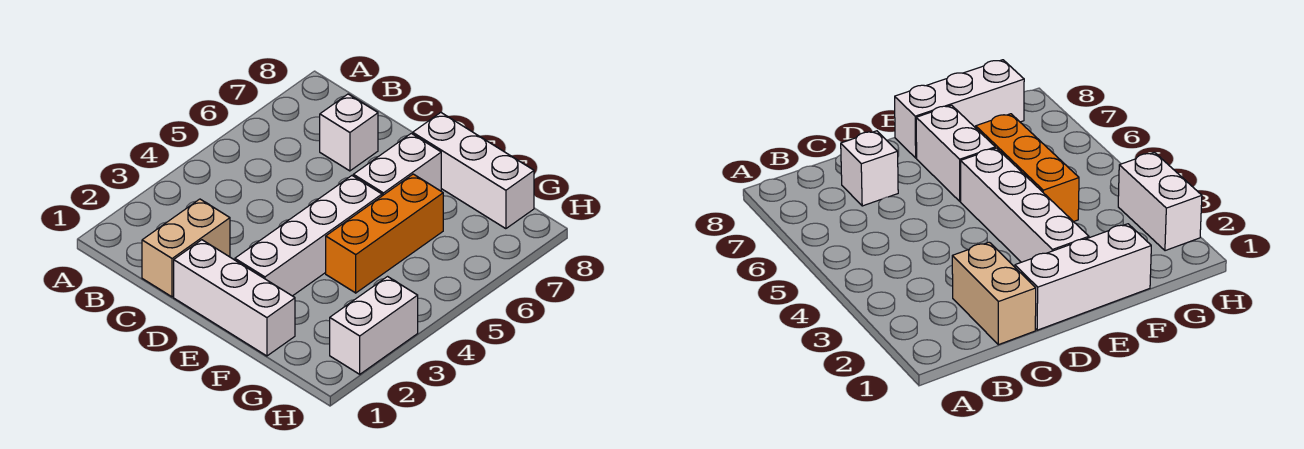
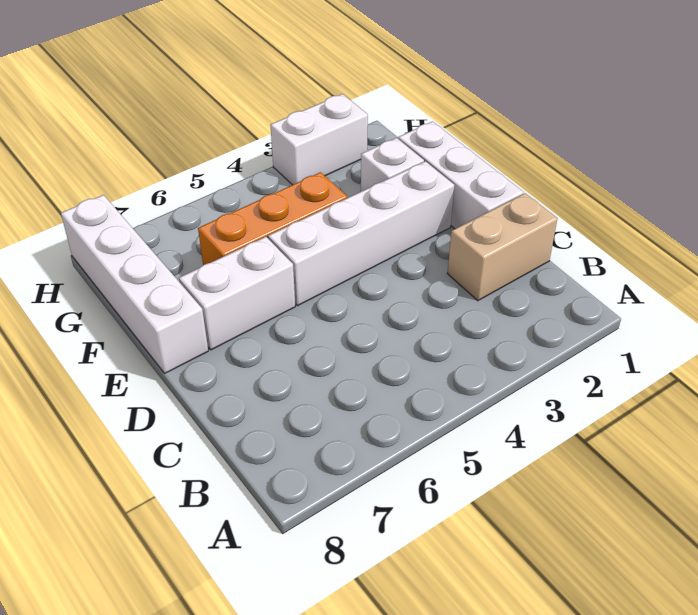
white 1x1 brick [320,94,378,171] -> white 1x1 brick moved to [361,138,424,191]
white 1x3 brick [413,113,534,229] -> white 1x4 brick [61,195,208,373]

